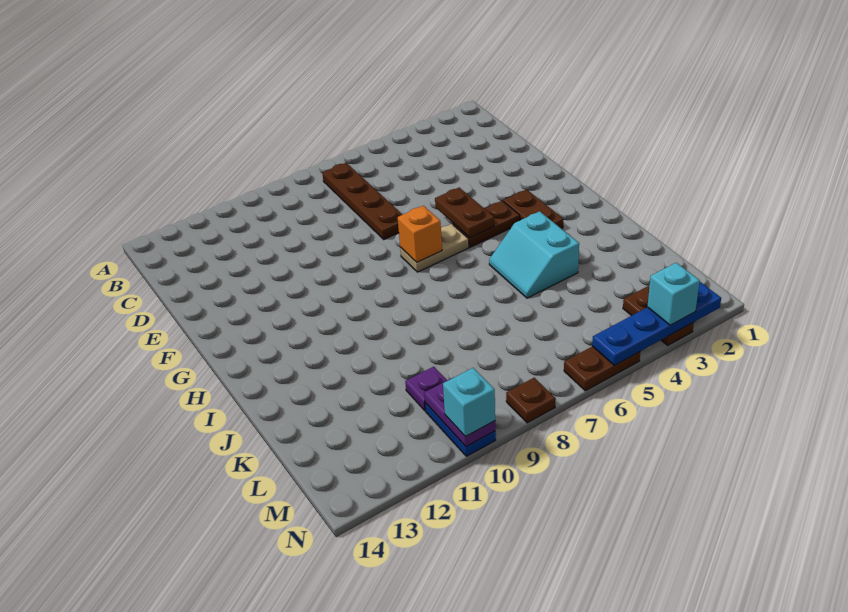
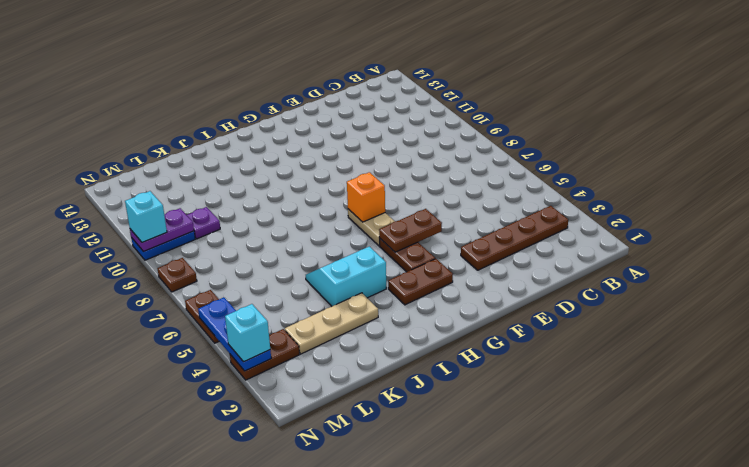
brown 1x4 plate [322,163,403,239] -> brown 1x4 plate moved to [461,206,568,270]
none -> tan 1x3 plate [285,293,378,354]
blue 1x4 plate [592,282,721,365] -> blue 1x3 plate [198,297,271,371]

